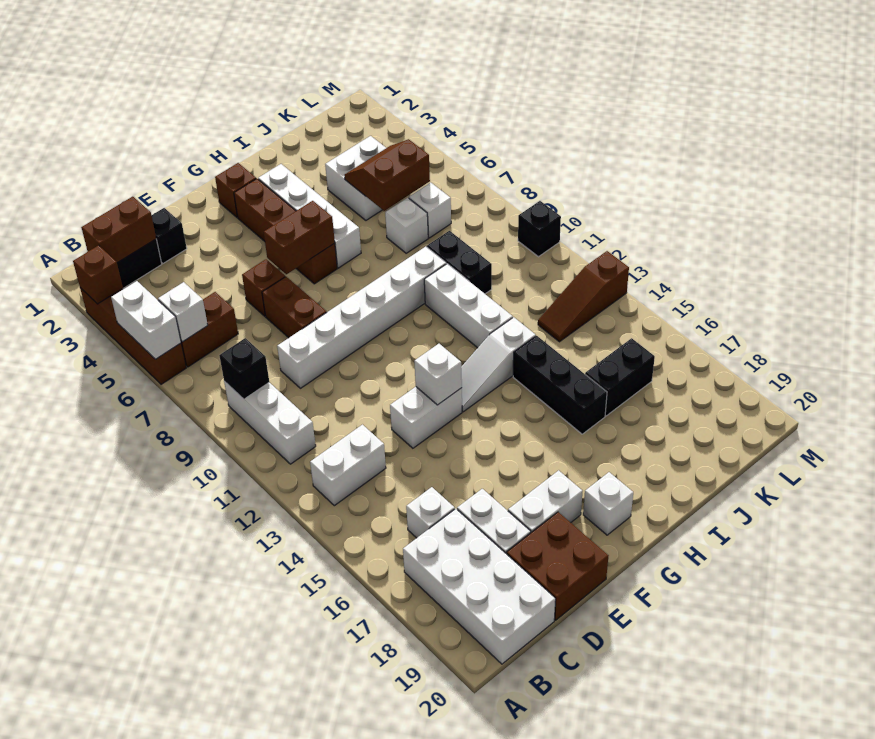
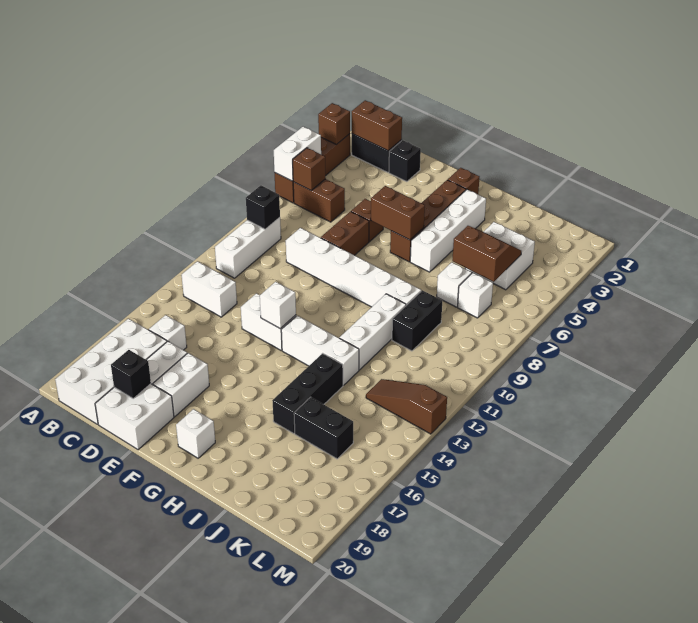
white 1x1 brick [158,282,208,342] -> brown 1x1 brick [293,148,326,191]
brown 2x2 brick [507,512,608,620] -> white 2x2 brick [95,384,174,450]
white 1x2 brick [508,470,582,533] -> white 1x2 brick turned to [153,353,209,417]
white 1x3 slope [461,317,536,412] -> white 1x3 brick [281,316,359,385]
black 1x1 brick [518,201,561,257] -> black 1x1 brick moved to [111,350,151,398]

